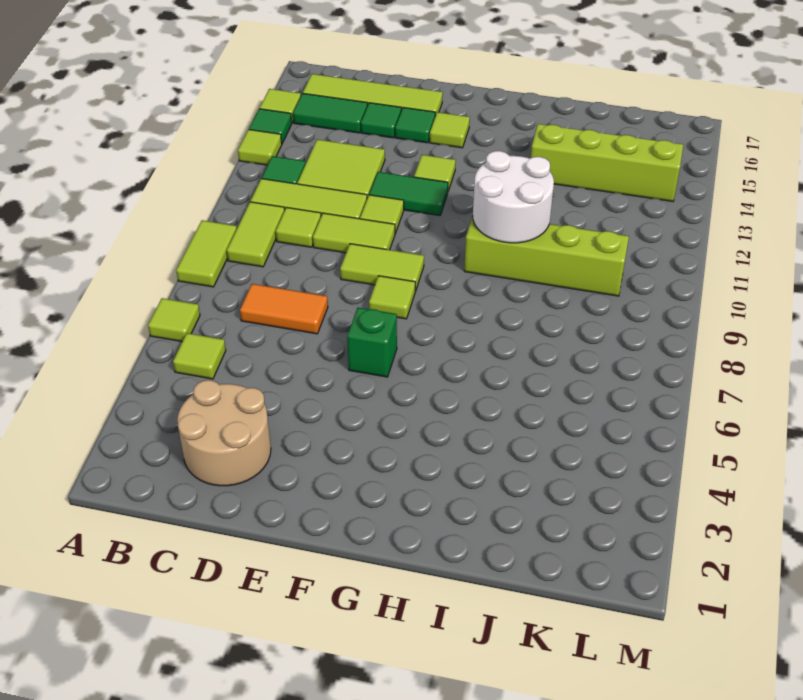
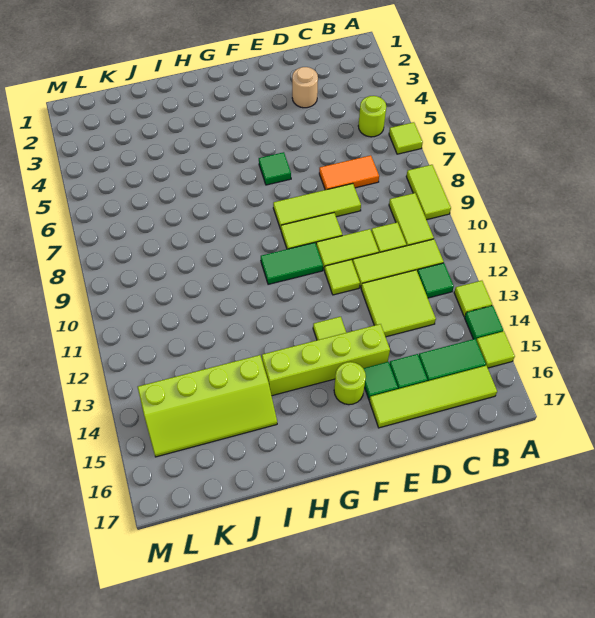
lime 1x1 tile [173,333,226,379] -> lime 1x1 round brick [358,96,386,137]
tan 2x2 round brick [177,380,271,486] -> tan 1x1 round brick [292,67,318,108]
green 1x2 tile [369,172,448,216] -> green 1x2 tile moved to [261,243,323,284]
green 1x1 brick [347,308,397,377] -> green 1x1 tile [259,152,291,185]
lime 1x1 tile [369,276,415,319] -> lime 1x3 tile [273,183,361,229]
lime 1x1 tile [430,112,470,148] -> lime 1x1 round brick [334,362,366,405]
lime 1x4 brick [464,215,629,296] -> lime 1x4 brick moved to [262,324,390,396]
white 2x2 round brick [473,151,554,243] -> none

